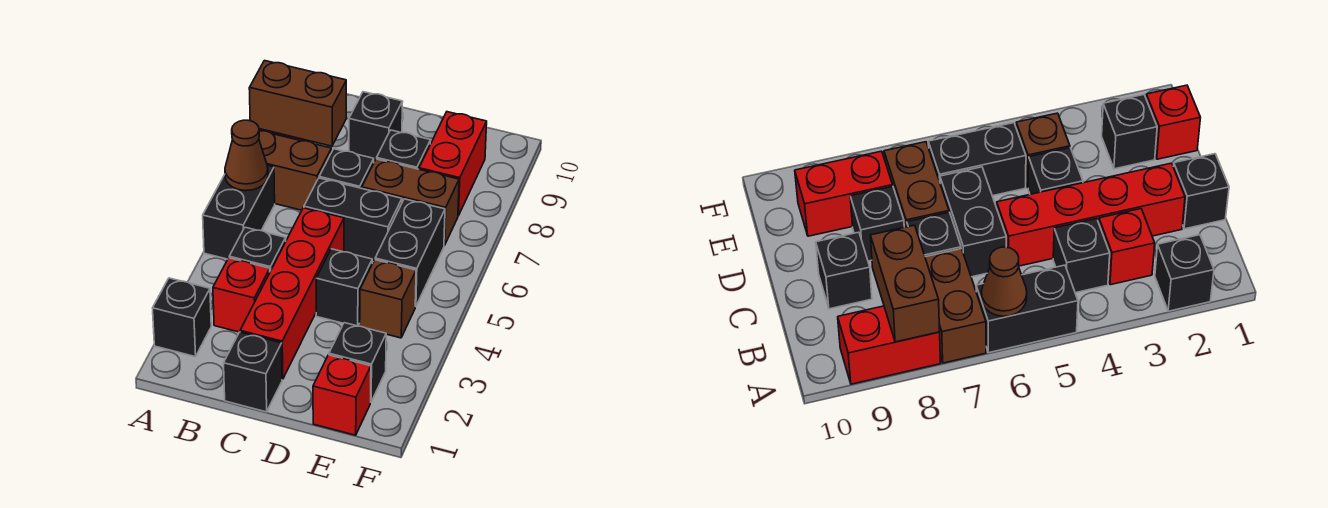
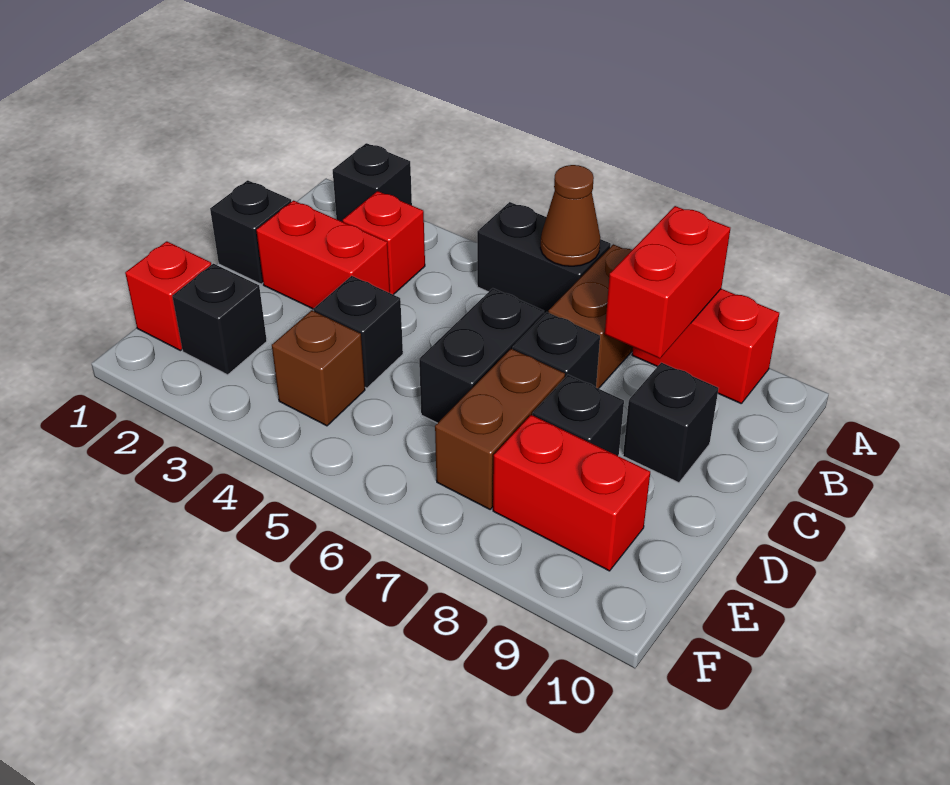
brown 1x2 brick [249,61,346,146] -> red 1x2 brick [605,206,730,359]
black 1x1 brick [229,227,286,271] -> none
red 1x4 brick [240,208,344,379] -> red 1x2 brick [256,201,390,309]
black 1x2 brick [375,199,445,307] -> none

